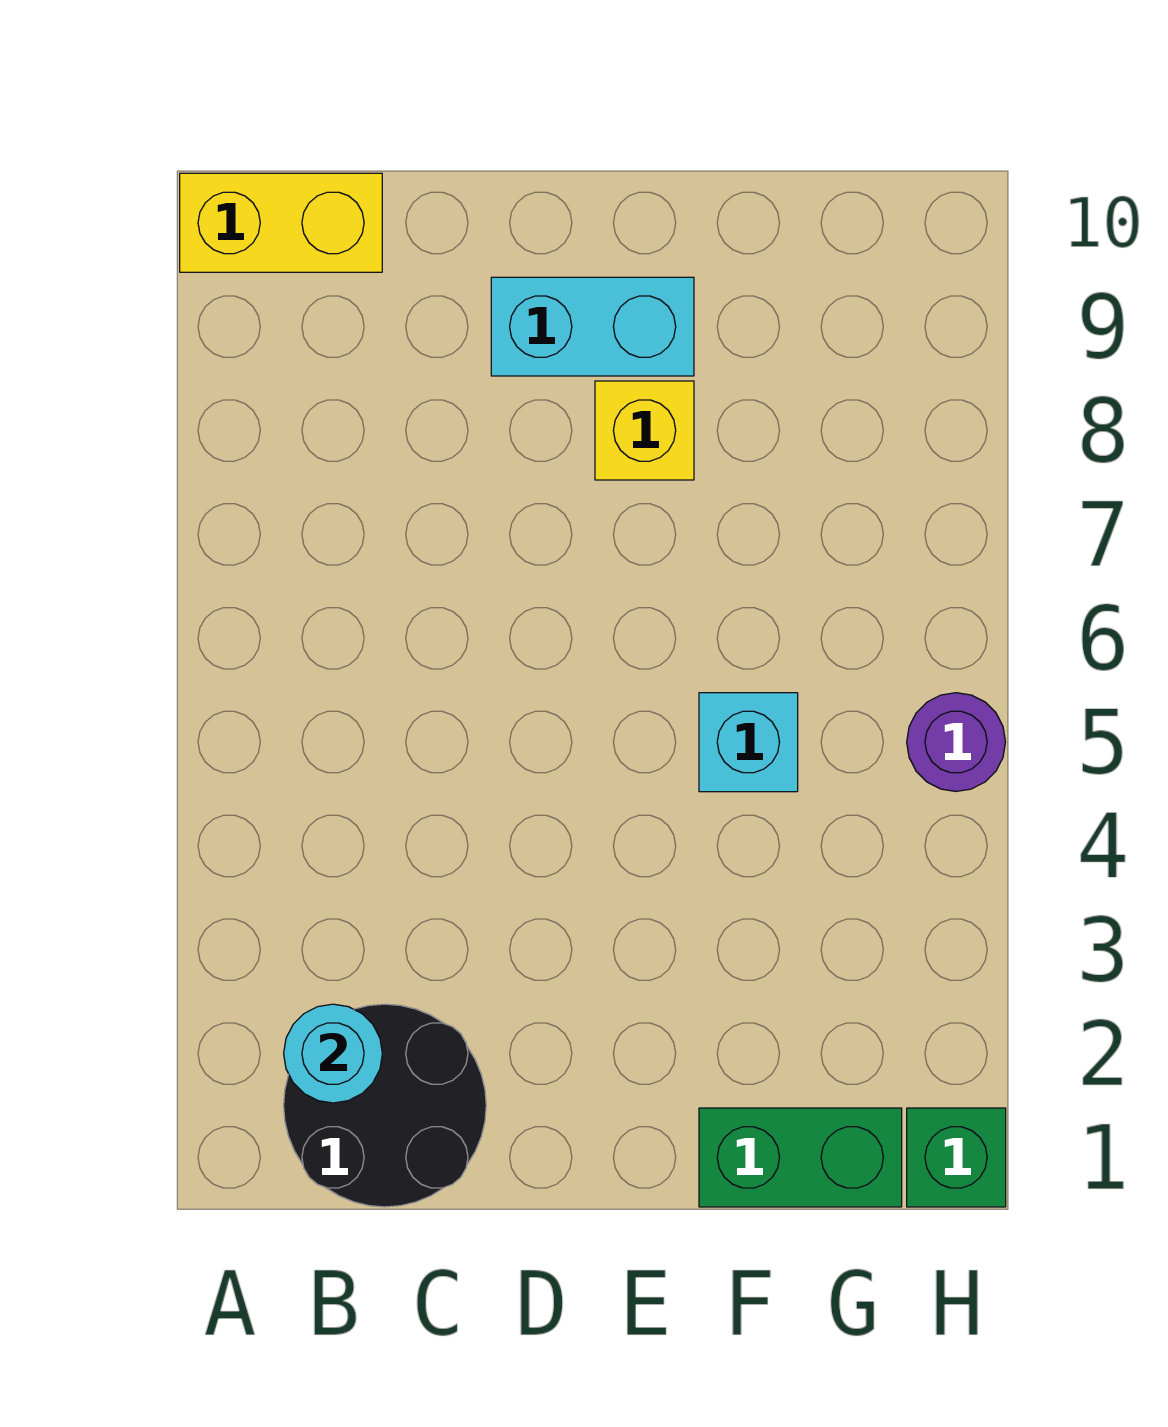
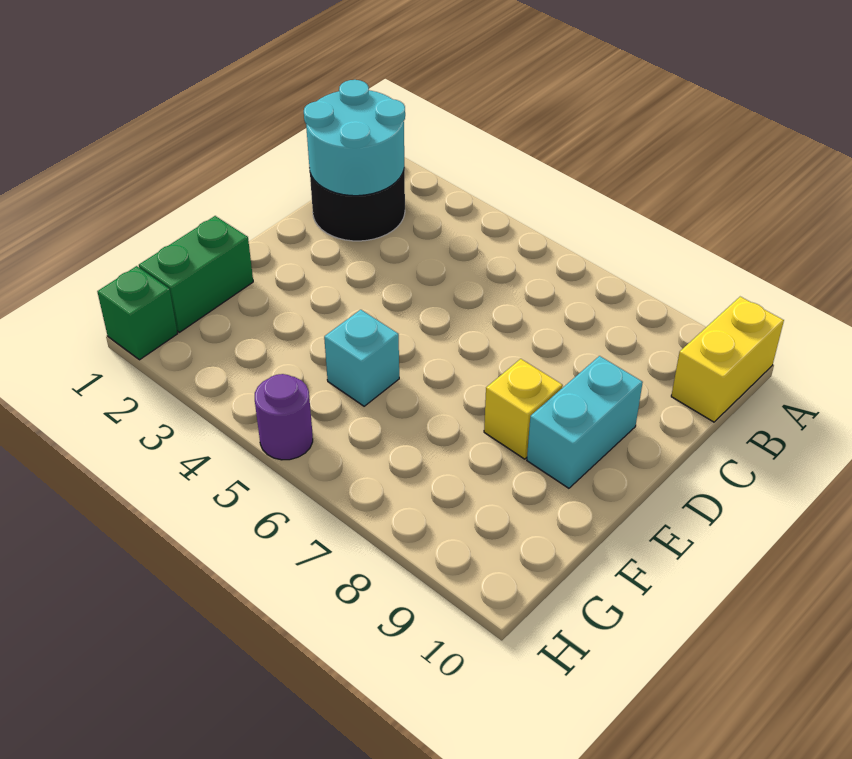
cyan 1x1 round brick [284,1004,382,1103] -> cyan 2x2 round brick [304,80,405,196]

